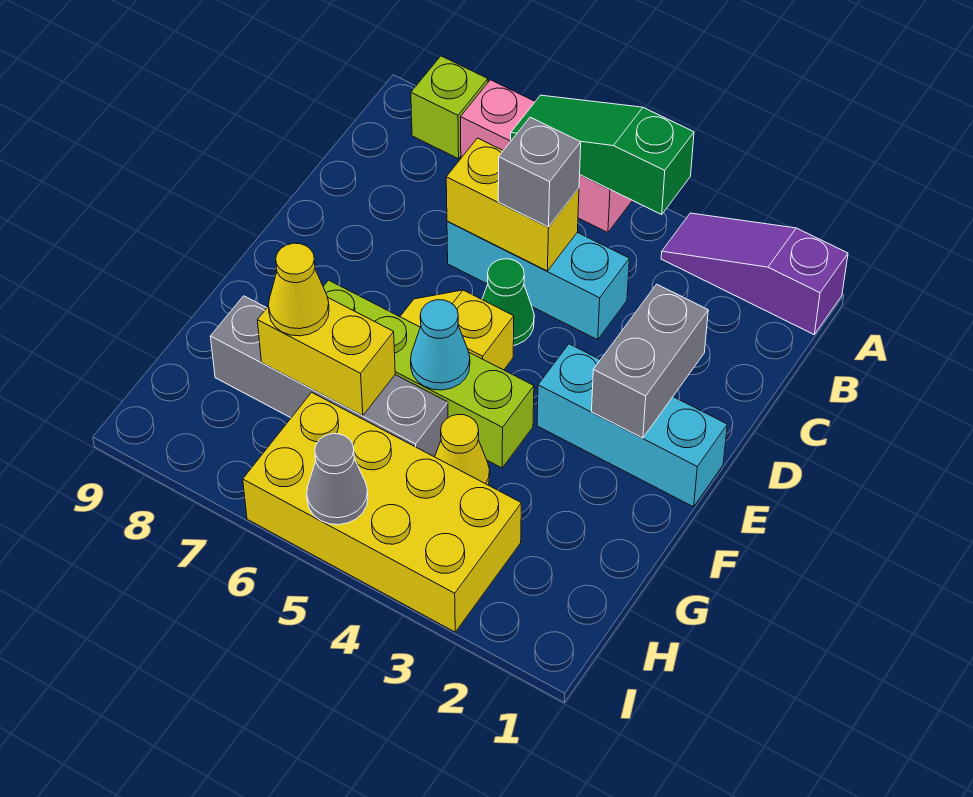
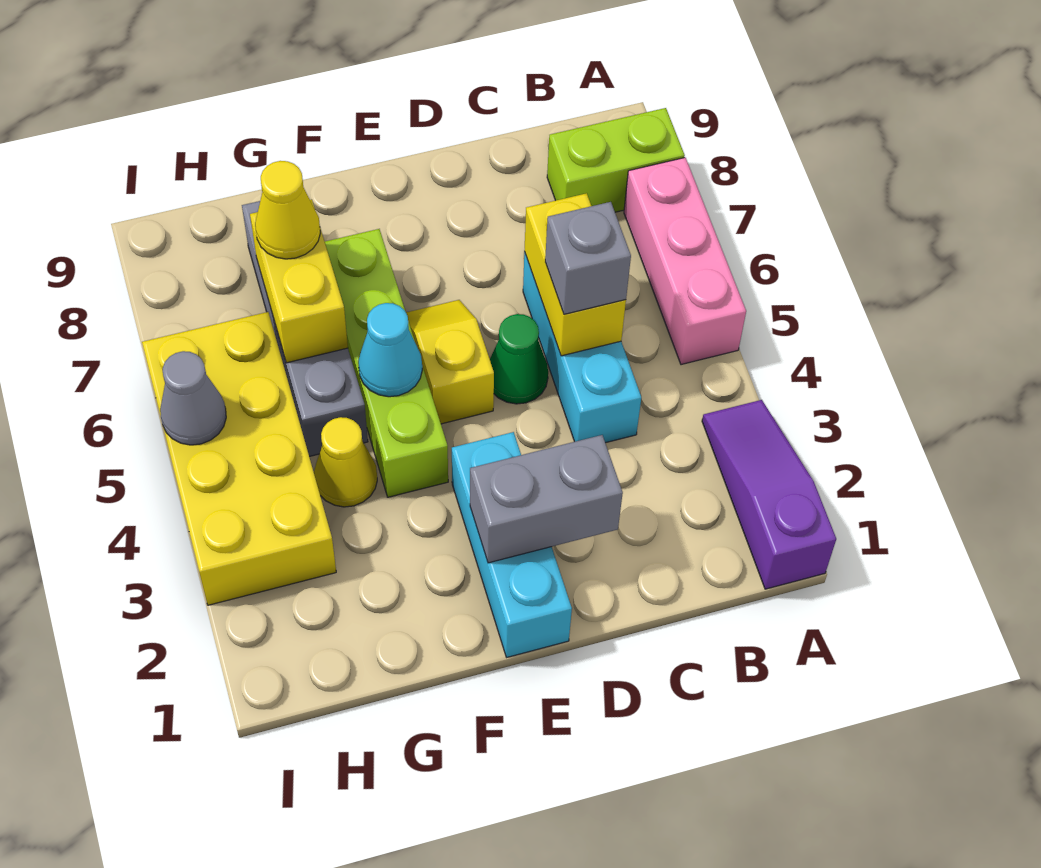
green 1x3 slope [511,95,694,214] -> none
lime 1x1 brick [411,56,488,159] -> lime 1x2 brick [547,108,685,212]

